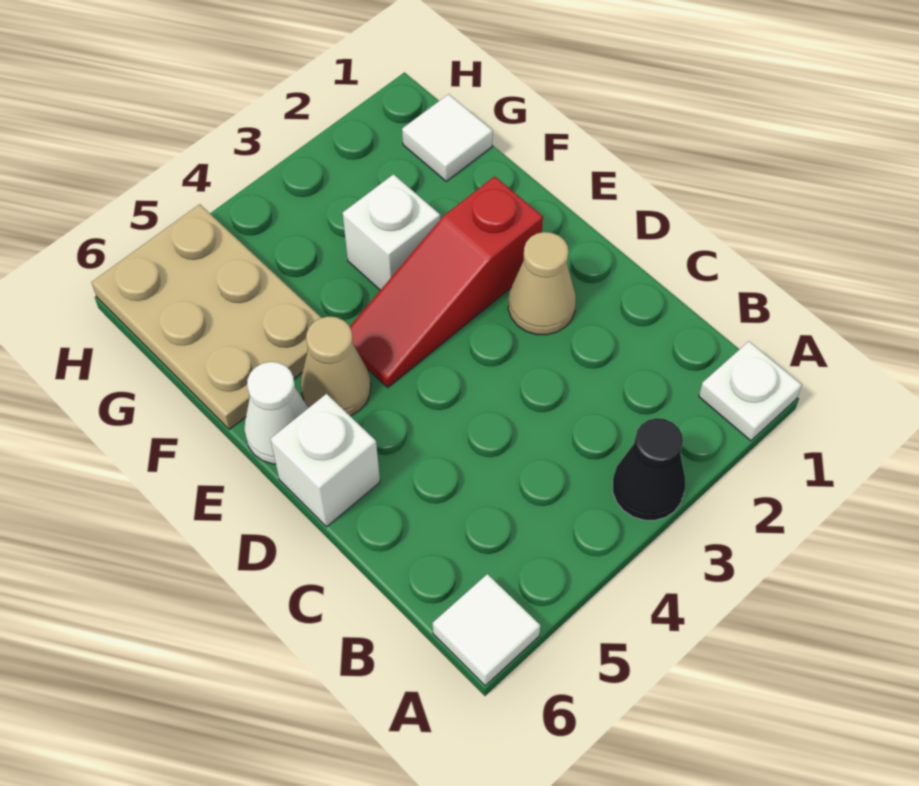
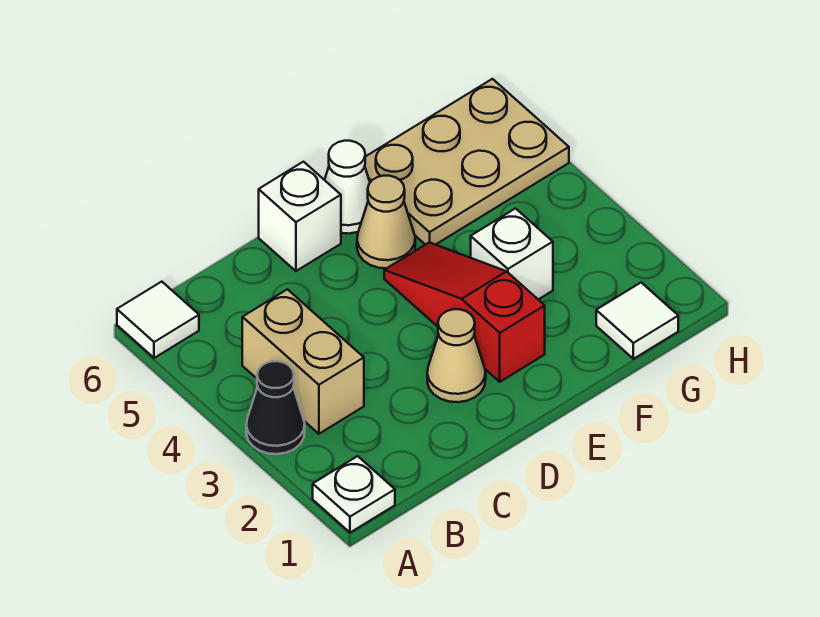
none -> tan 1x2 brick [242,289,364,434]

